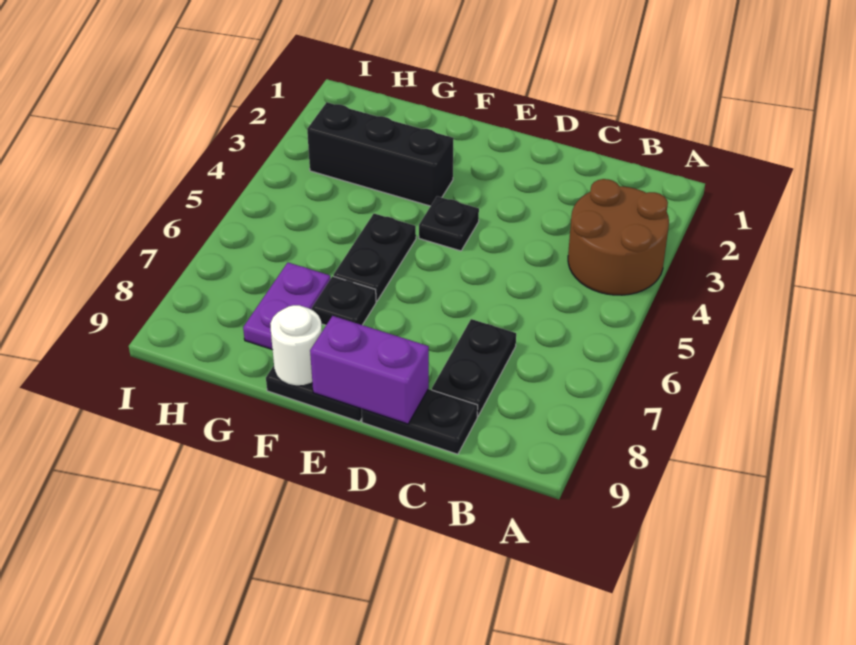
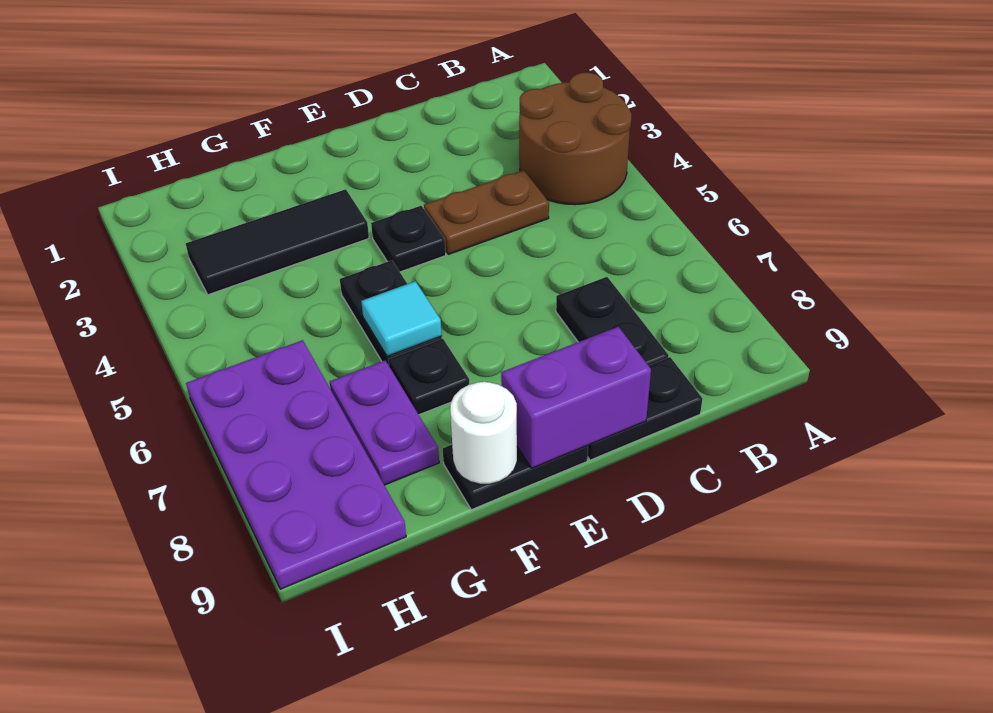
none -> brown 1x2 plate [424,170,549,254]
black 1x3 brick [307,102,454,206] -> black 1x3 tile [186,189,369,295]
none -> cyan 1x1 tile [361,281,442,356]
none -> purple 2x4 plate [186,340,406,589]

